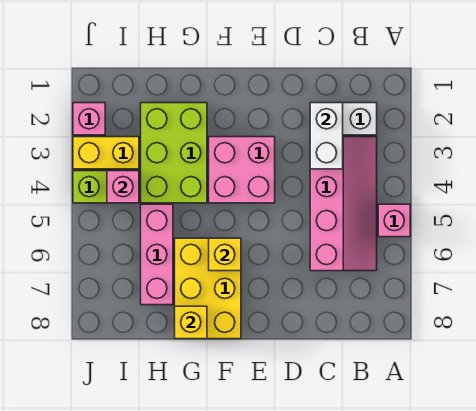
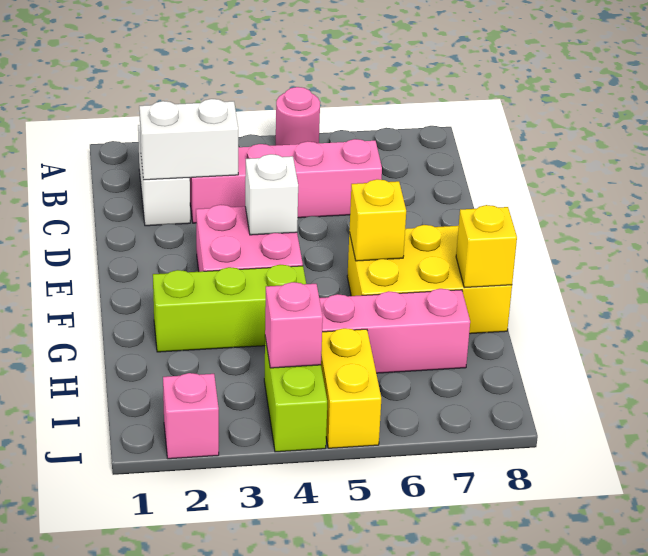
pink 1x1 brick [378,204,410,237] -> pink 1x1 round brick [276,87,320,145]
none -> white 1x1 brick [245,154,298,235]
lime 2x3 brick [141,103,207,203] -> lime 1x3 brick [153,265,306,352]
yellow 1x2 brick [73,137,139,169] -> yellow 1x2 brick moved to [321,328,381,448]

